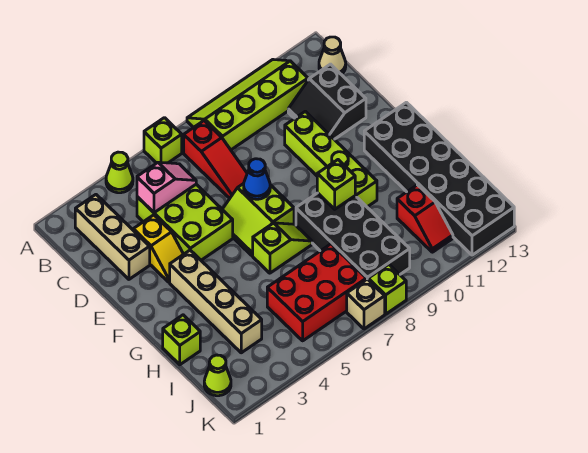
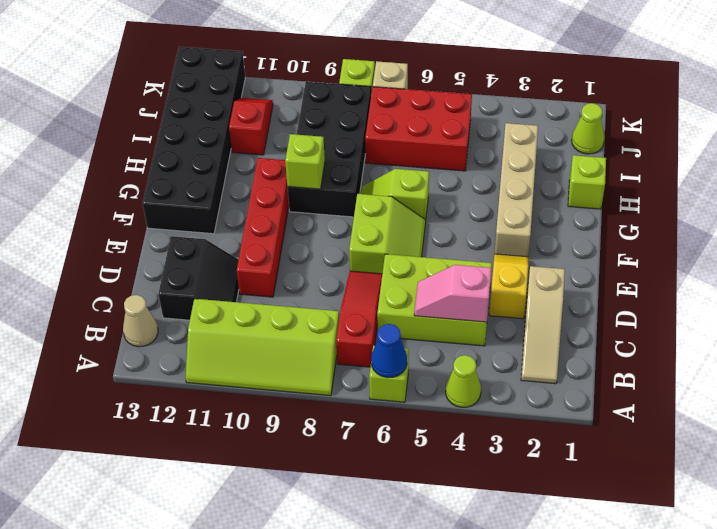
tan 1x3 brick [75,195,150,279] -> tan 1x3 slope [521,266,565,384]
lime 2x3 brick [137,184,233,260] -> lime 2x3 brick turned to [377,254,492,346]
lime 1x4 brick [285,111,377,207] -> red 1x4 brick [237,158,289,297]
blue 1x1 cone [244,159,270,199] -> blue 1x1 cone moved to [371,324,407,378]

